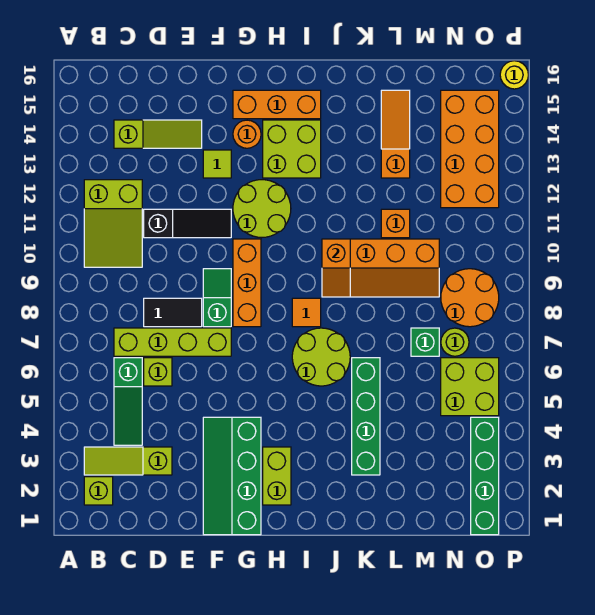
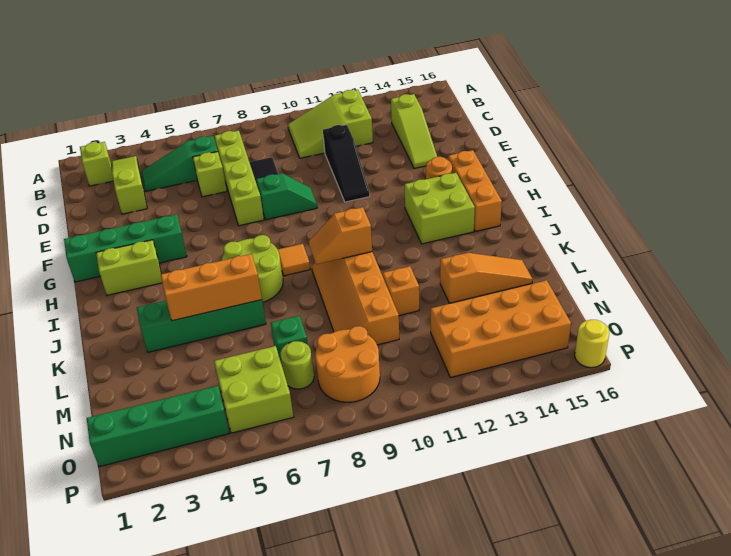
lime 1x1 tile [203,150,231,178] -> none
orange 1x3 brick [233,239,261,327] -> orange 1x3 brick moved to [161,254,262,321]
lime 2x2 round brick [233,180,291,238] -> none

